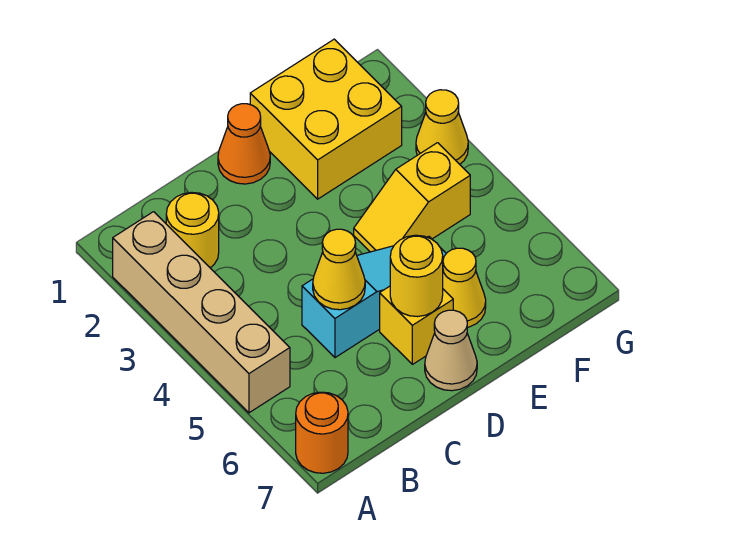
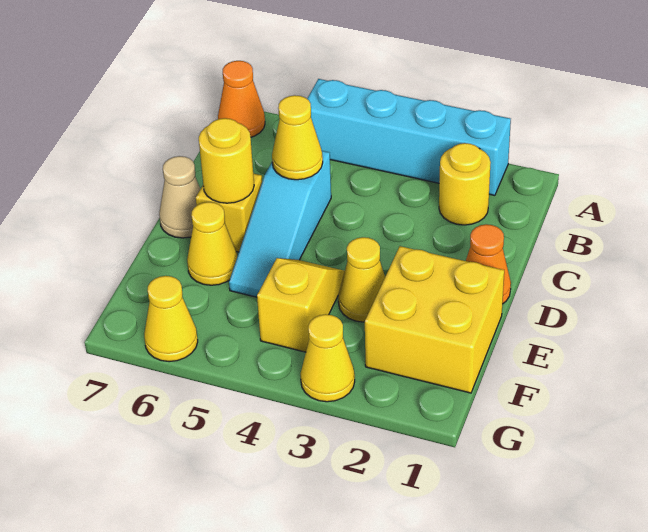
tan 1x4 brick [113,212,290,413] -> cyan 1x4 brick [307,79,511,195]
orange 1x1 round brick [296,392,348,473] -> orange 1x1 cone [218,61,265,137]
none -> yellow 1x1 cone [338,237,385,322]
none -> yellow 1x1 cone [144,276,198,362]

